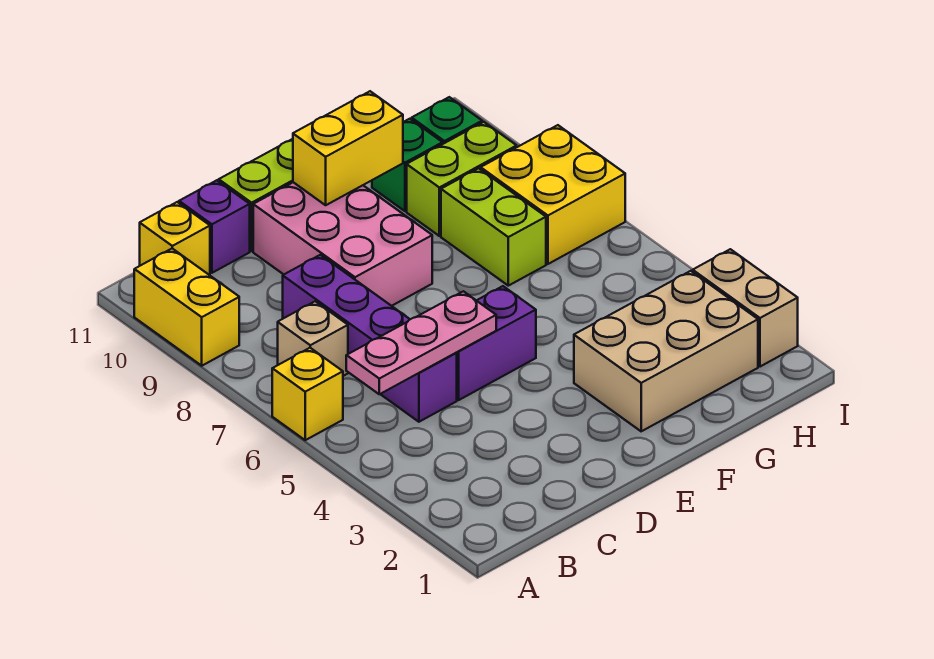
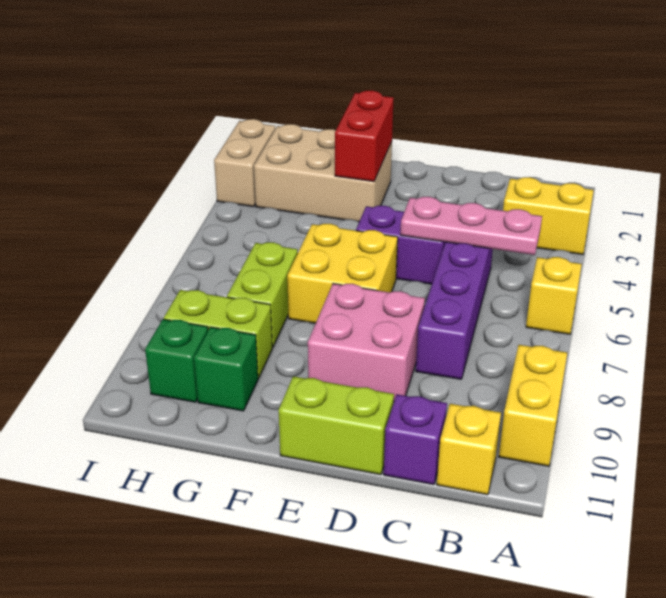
tan 1x1 brick [278,301,348,376] -> none
pink 2x3 brick [253,182,432,306] -> pink 2x2 brick [308,284,425,401]
yellow 1x2 brick [293,91,403,205] -> yellow 1x2 brick moved to [503,177,594,255]
none -> red 1x2 brick [335,90,394,182]
yellow 2x2 brick [481,125,625,264] -> yellow 2x2 brick moved to [287,224,398,323]

